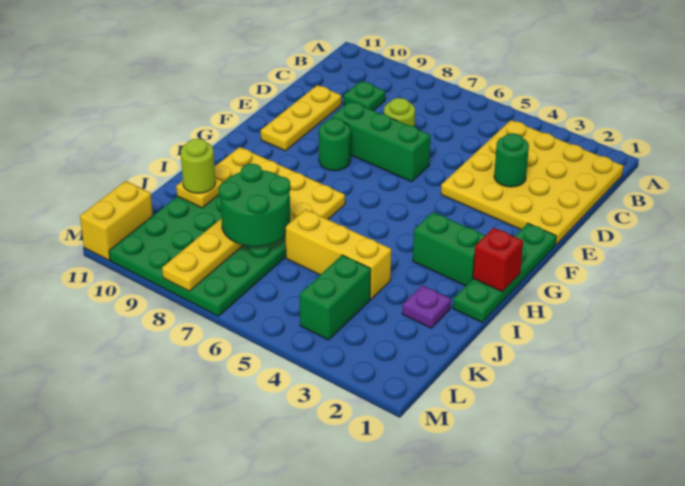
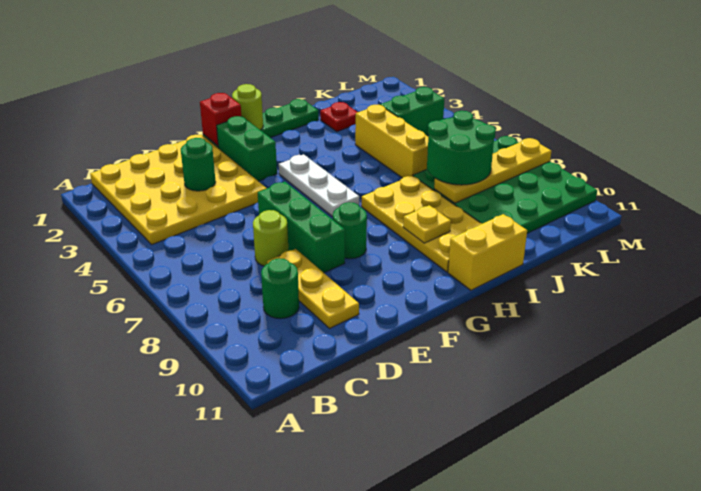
green 1x1 plate [344,81,385,111] -> green 1x1 round brick [261,258,299,319]
yellow 1x3 plate [261,85,342,151] -> yellow 1x3 plate turned to [267,249,359,329]
none -> white 1x3 plate [279,154,359,217]
red 1x1 brick [473,228,523,292] -> red 1x1 brick moved to [200,93,242,146]
green 1x2 brick [413,212,486,286] -> green 1x2 brick moved to [217,116,277,181]
purple 1x1 plate [402,285,451,328] -> red 1x1 plate [320,102,358,132]
yellow 1x1 plate [176,178,222,208] -> yellow 1x1 plate moved to [403,205,451,243]
lime 1x1 round brick [180,139,215,193] -> lime 1x1 round brick moved to [232,84,263,130]
yellow 1x2 brick [80,181,153,260] -> yellow 1x2 brick moved to [448,214,527,290]

